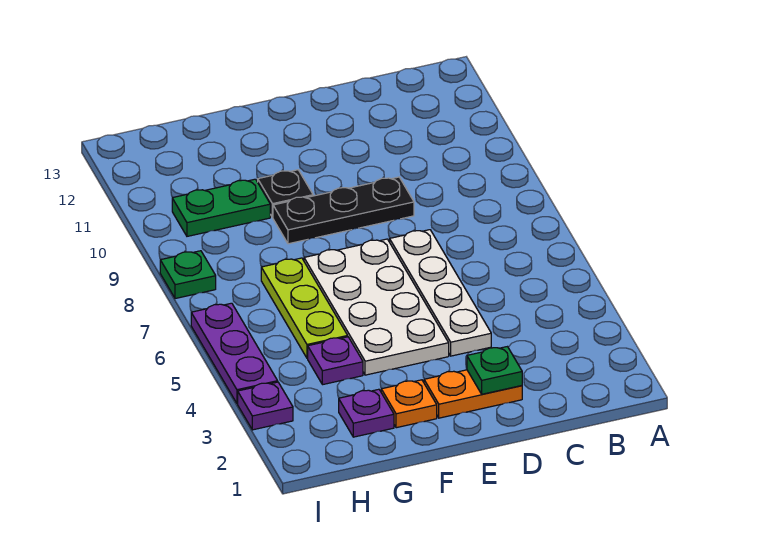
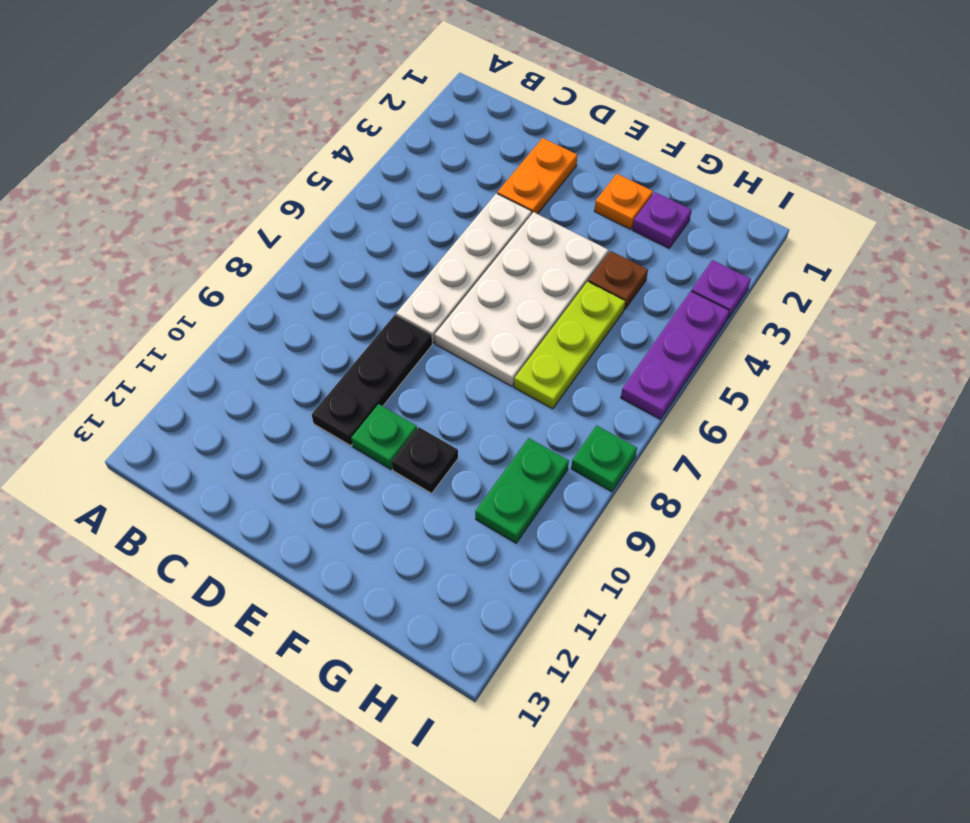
orange 1x2 plate [424,370,522,418] -> orange 1x2 plate turned to [497,138,577,214]
green 1x1 plate [467,347,522,394] -> green 1x1 plate moved to [351,404,417,469]
black 1x3 plate [273,177,414,244] -> black 1x3 plate turned to [312,315,432,446]
purple 1x1 plate [308,337,363,385] -> brown 1x1 plate [588,251,648,310]
green 1x2 plate [172,179,270,236] -> green 1x2 plate turned to [475,438,569,543]

